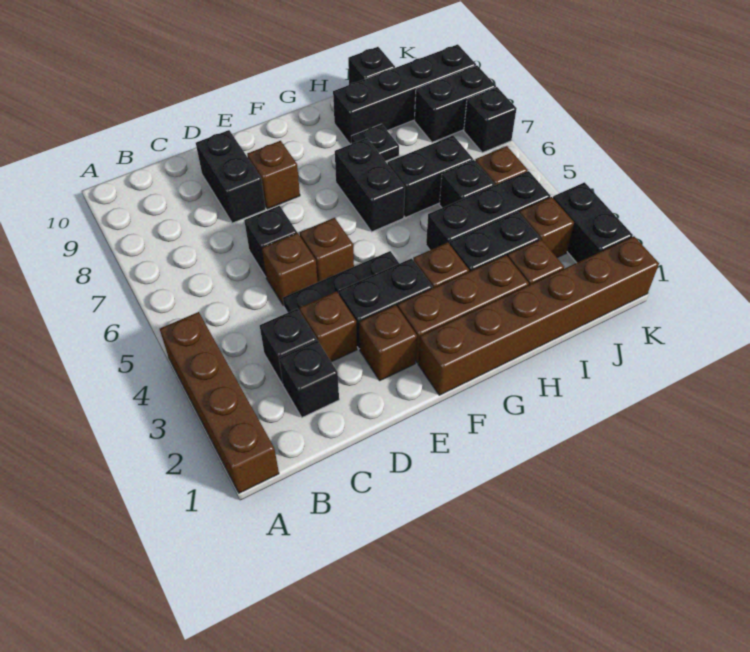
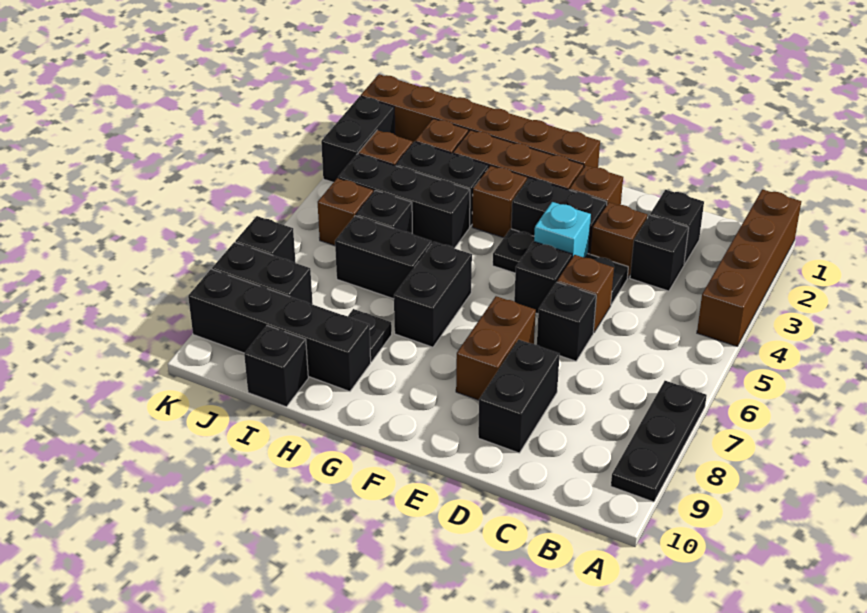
none -> black 1x3 plate [611,381,707,502]
none -> cyan 1x1 brick [534,202,591,258]
brown 1x1 brick [300,218,354,282] -> black 1x1 brick [514,241,572,314]
brown 1x1 brick [247,141,300,209] -> brown 1x2 brick [456,296,536,400]

